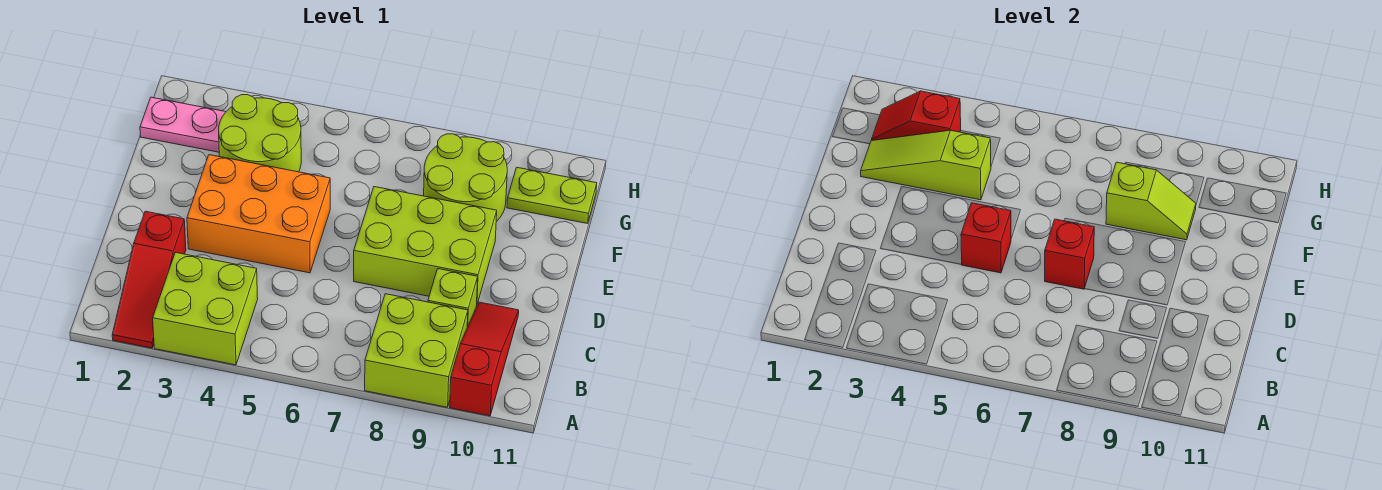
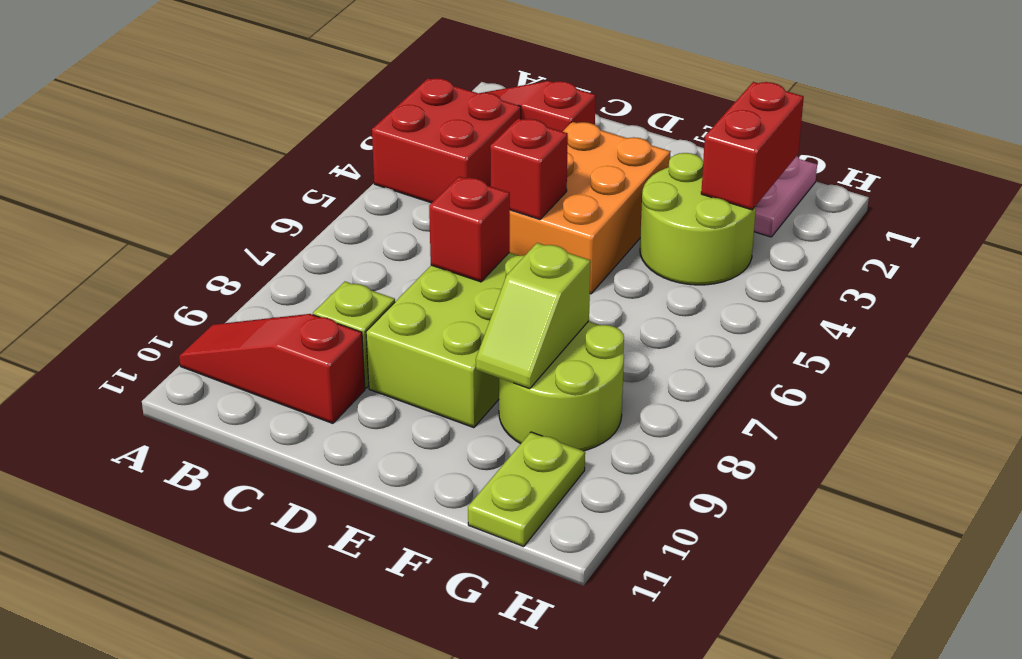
lime 2x2 brick [153,252,258,365] -> red 2x2 brick [372,78,521,203]
lime 2x2 brick [365,294,468,407] -> none
red 1x3 slope [450,302,519,416] -> red 1x3 slope turned to [179,314,365,423]
lime 1x3 slope [861,130,991,200] -> none
red 1x2 slope [872,91,961,140] -> red 1x2 brick [701,82,804,210]

